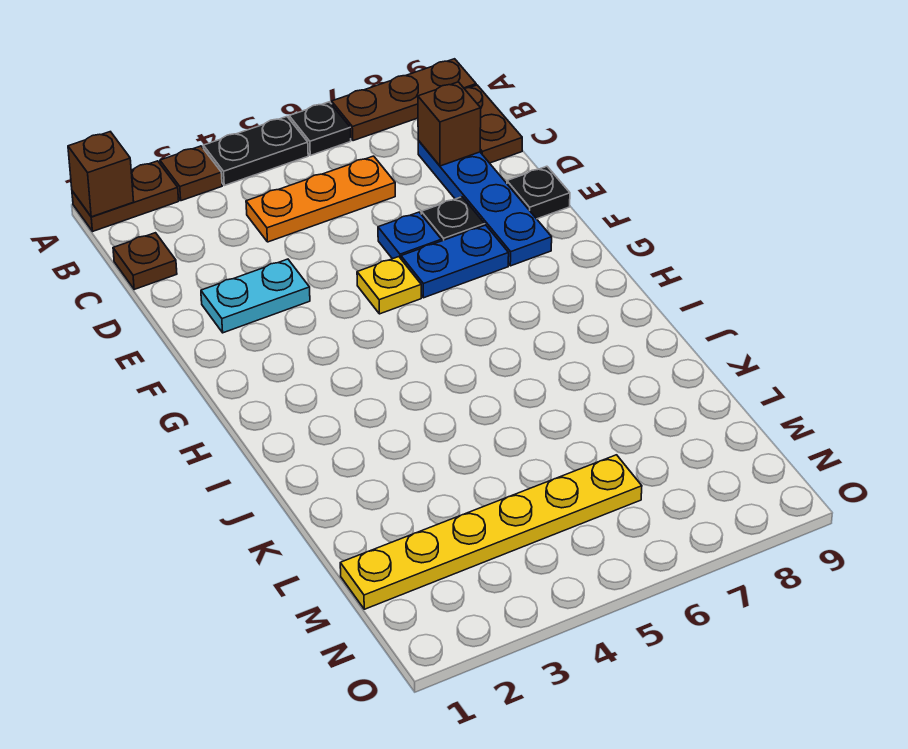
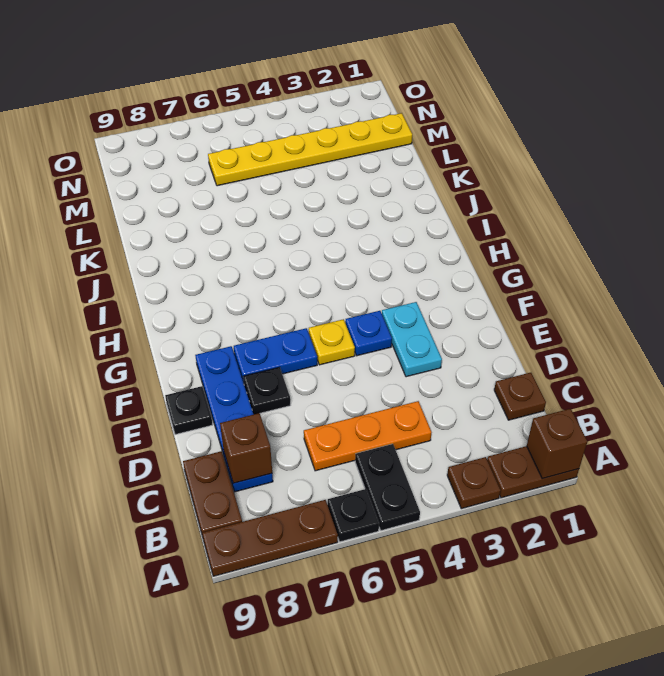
black 1x2 plate [203,117,308,185] -> black 1x2 plate turned to [355,444,420,531]
cyan 1x2 plate [201,259,310,333] -> cyan 1x2 plate turned to [382,302,442,377]
blue 1x1 plate [378,212,441,259] -> blue 1x1 plate moved to [345,311,392,356]

